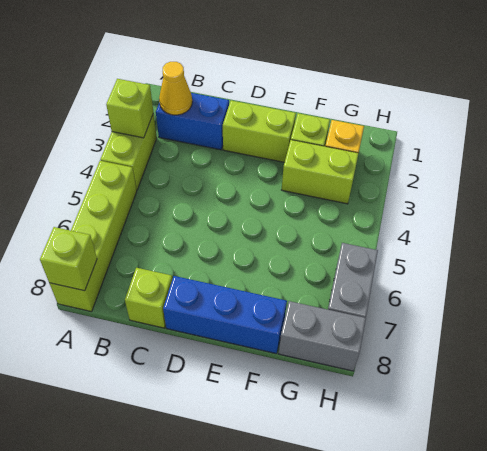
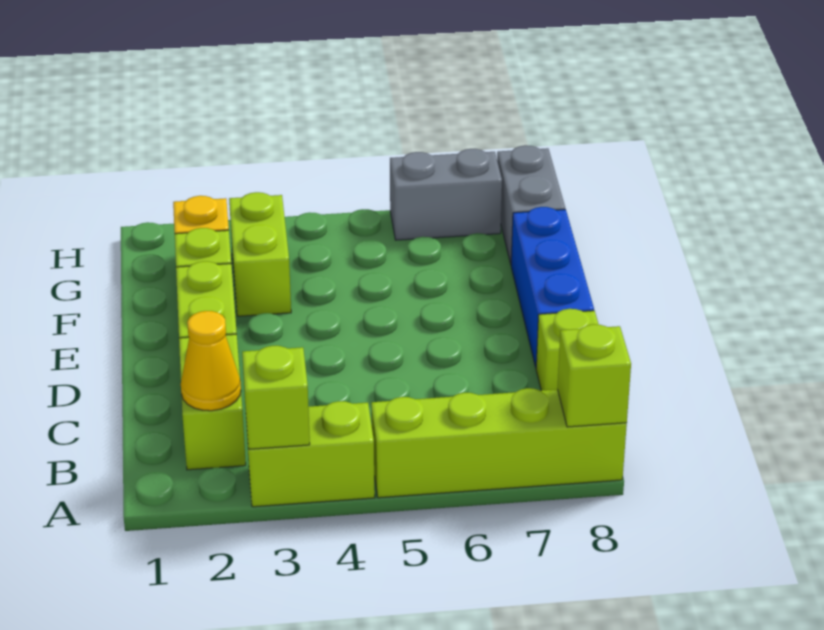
blue 1x2 brick [156,93,229,150] -> lime 1x2 brick [179,334,246,470]

